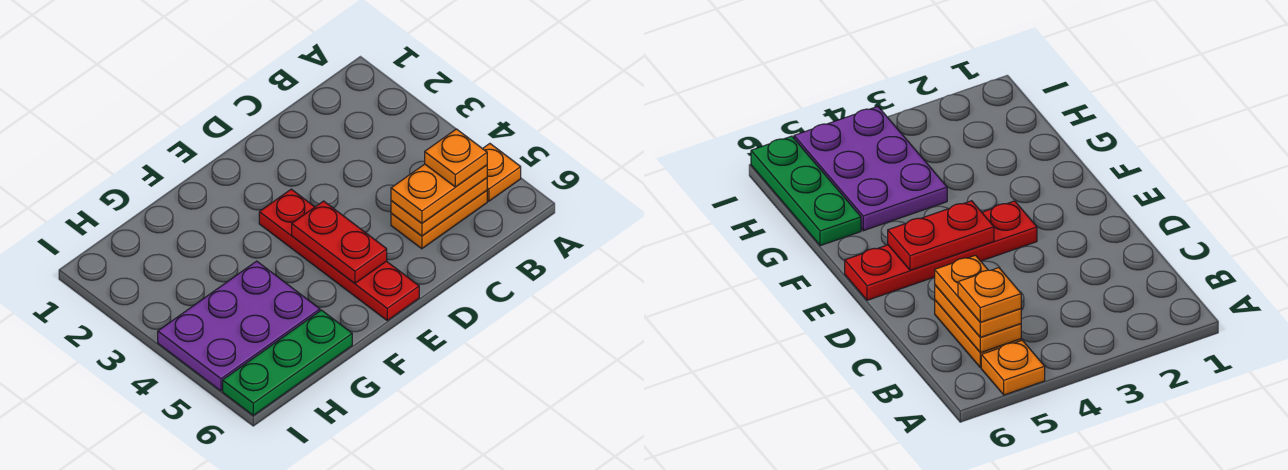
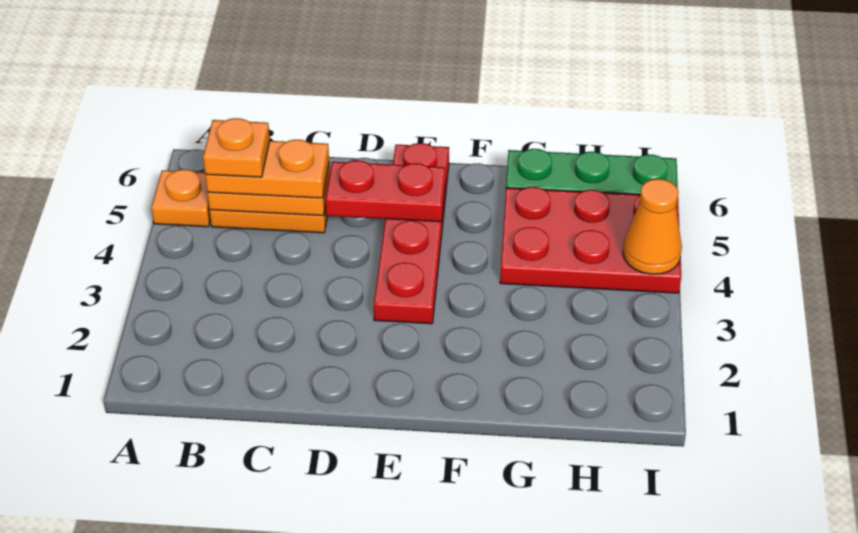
red 1x2 plate [292,201,387,283] -> red 1x2 plate turned to [325,160,445,222]
purple 2x3 plate [158,261,320,391] -> red 2x3 plate [500,187,681,293]
none -> orange 1x1 cone [623,179,682,274]

